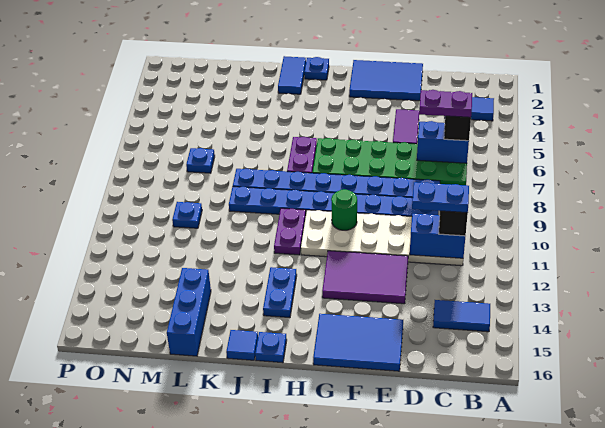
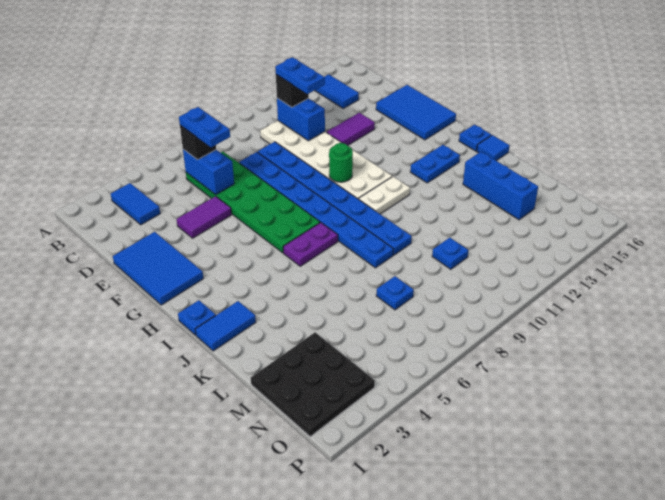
purple 1x2 plate [419,90,472,117] -> blue 1x2 plate [179,107,230,147]
purple 2x3 tile [322,251,408,304] -> purple 1x2 tile [327,113,375,146]
purple 1x2 plate [274,208,306,255] -> white 1x2 plate [359,177,410,214]
blue 1x3 brick [167,268,211,356] -> blue 1x3 brick turned to [463,152,538,220]
none -> black 3x3 plate [251,332,375,437]

